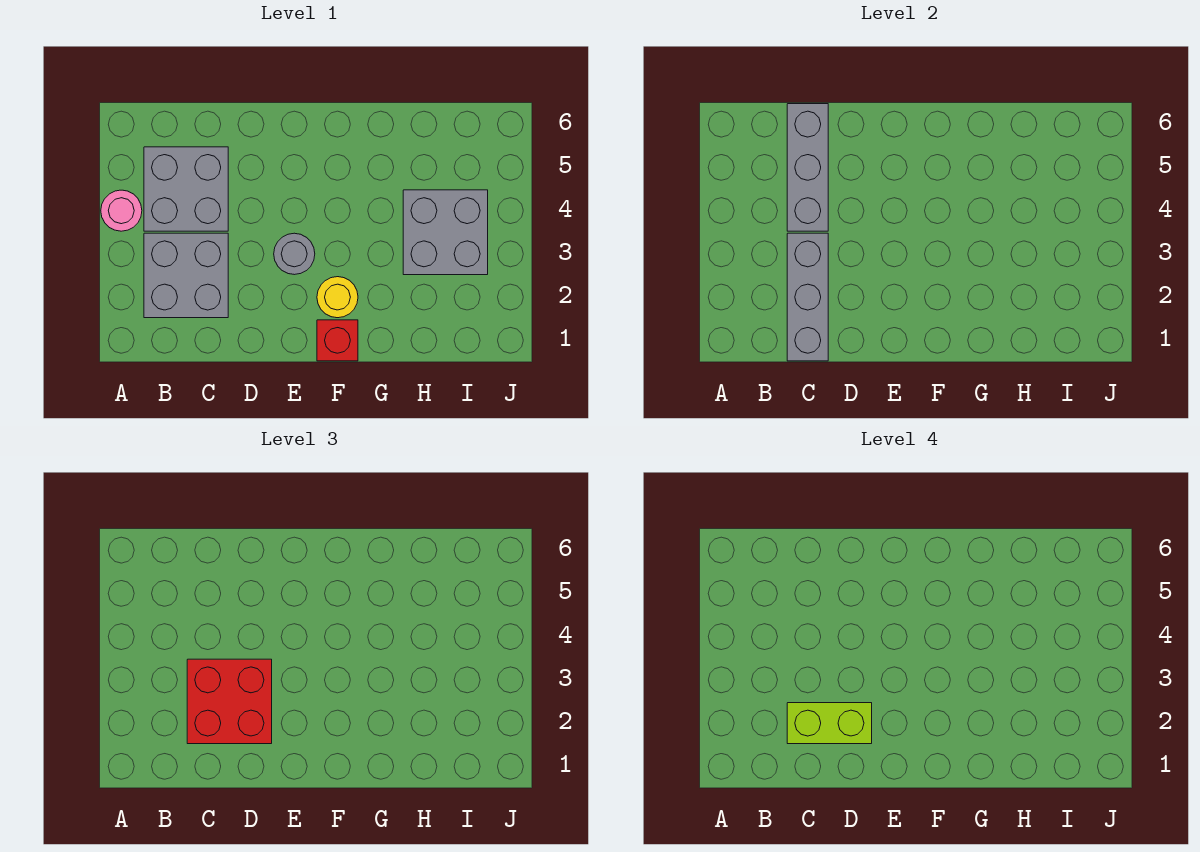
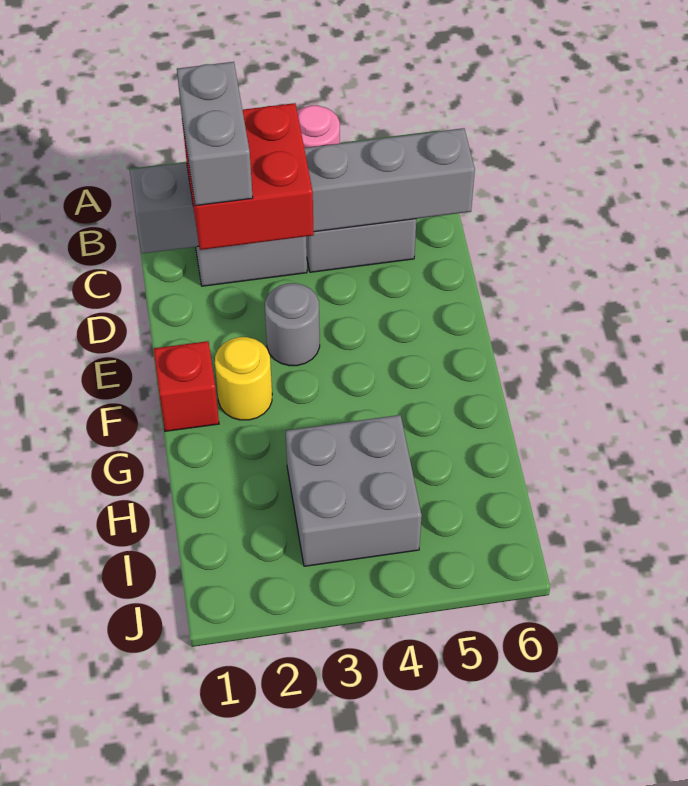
lime 1x2 brick [787,703,872,744] -> grey 1x2 brick [177,62,253,206]

